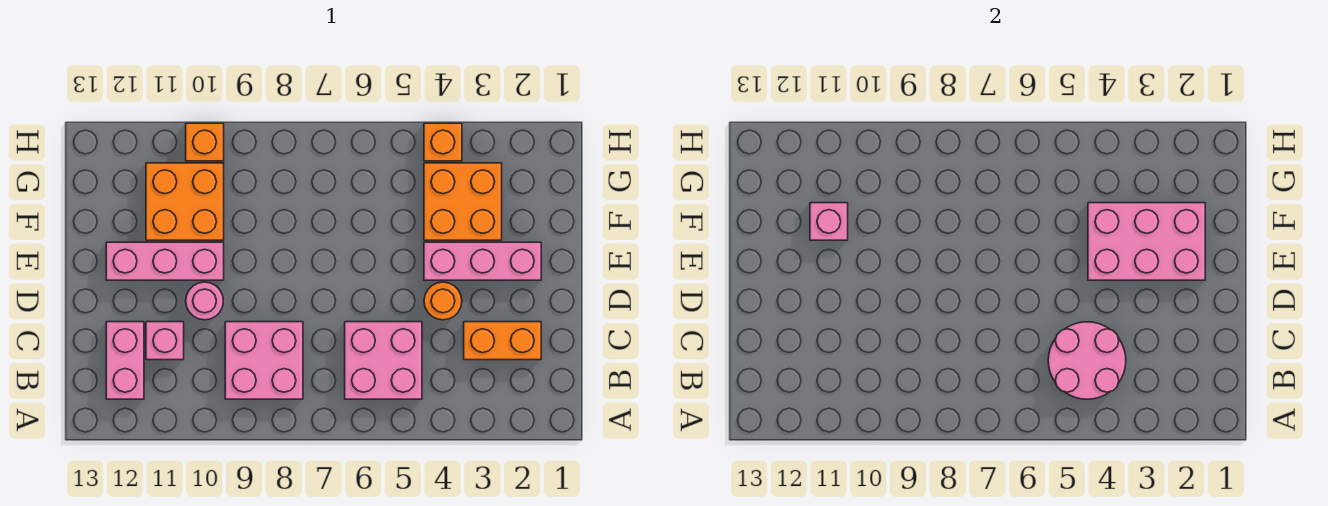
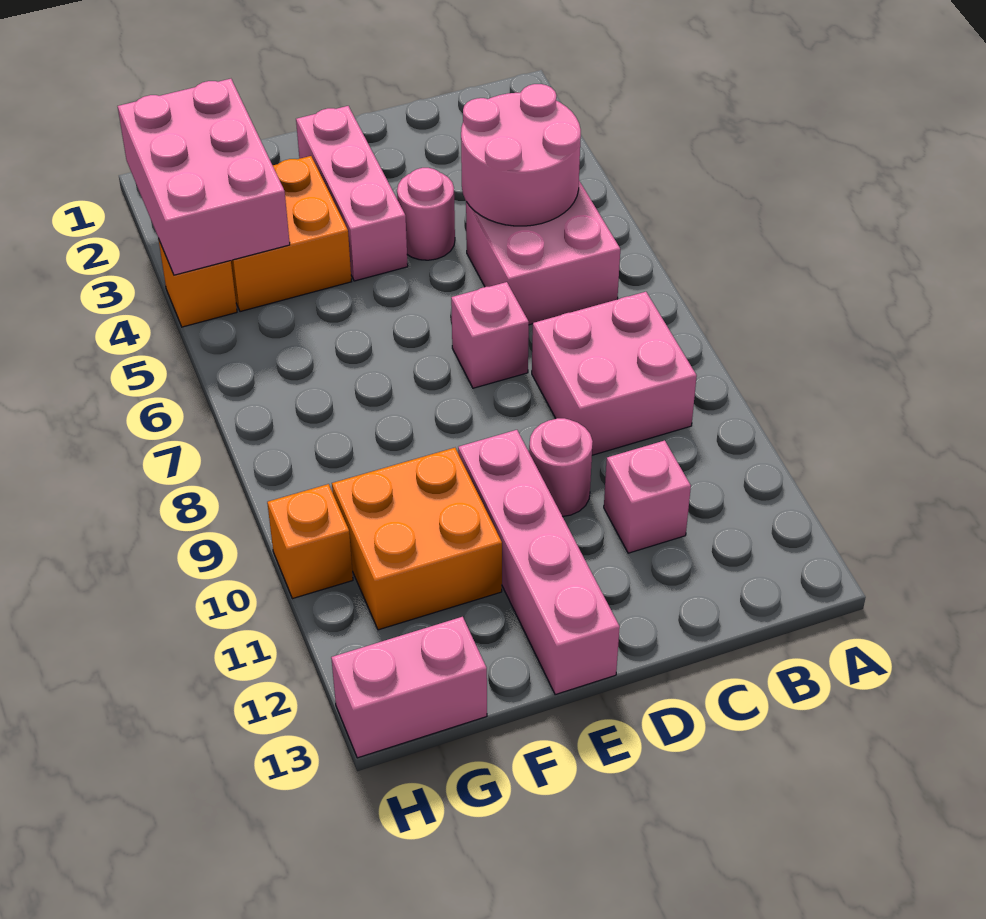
pink 1x2 brick [106,322,144,399] -> pink 1x2 brick moved to [331,617,487,758]
orange 1x2 brick [464,322,541,360] -> none
orange 1x1 round brick [424,282,462,320] -> pink 1x1 round brick [397,168,455,260]
pink 2x3 brick [1088,203,1205,280] -> pink 2x3 brick moved to [118,79,290,275]
pink 1x3 brick [106,242,224,280] -> pink 1x4 brick [458,430,620,695]
pink 1x1 brick [810,203,848,240] -> pink 1x1 brick moved to [451,282,529,388]

